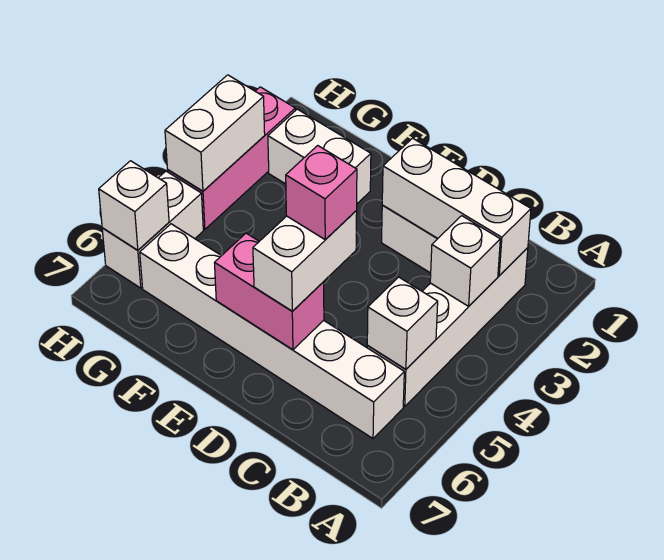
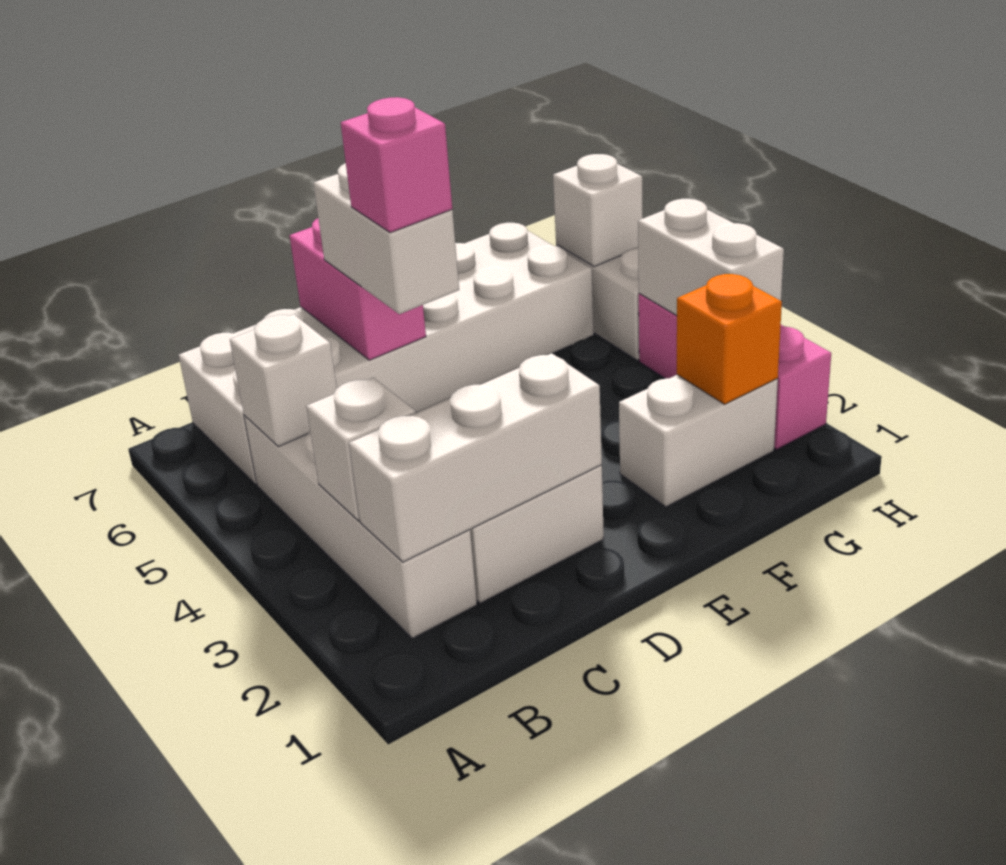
white 1x6 brick [140,224,404,438] -> white 2x6 brick [179,223,594,484]
pink 1x2 brick [215,233,324,350] -> pink 1x2 brick turned to [290,218,426,360]
none -> orange 1x1 brick [677,274,782,404]

